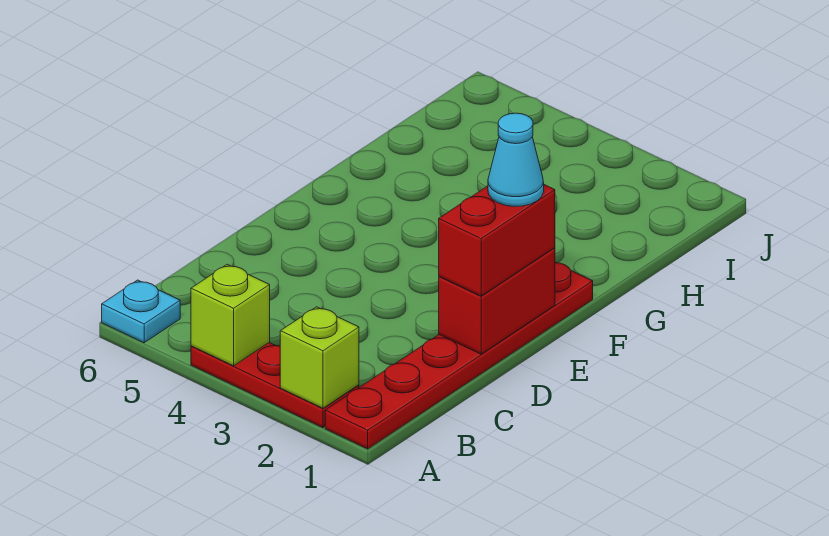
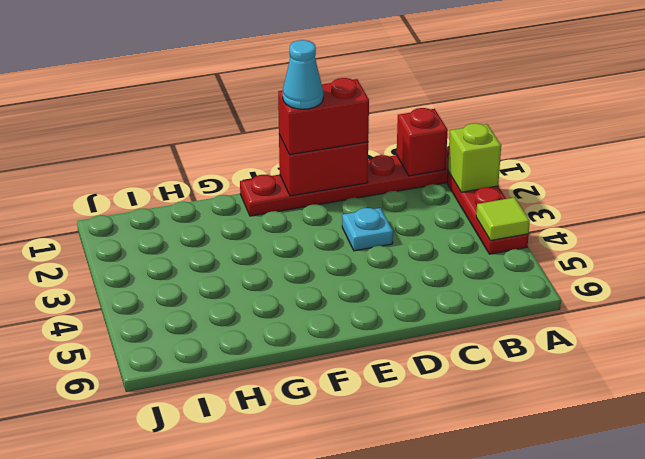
lime 1x1 brick [191,265,270,366] -> lime 1x1 tile [476,197,530,241]
cyan 1x1 plate [102,280,180,343] -> cyan 1x1 plate moved to [342,208,393,251]
none -> red 1x1 brick [397,108,448,176]

